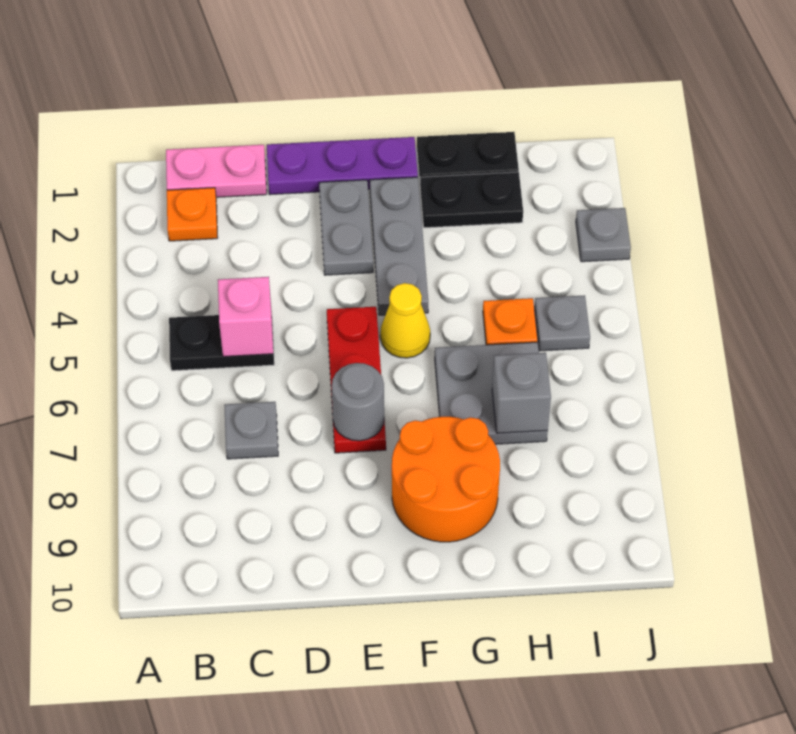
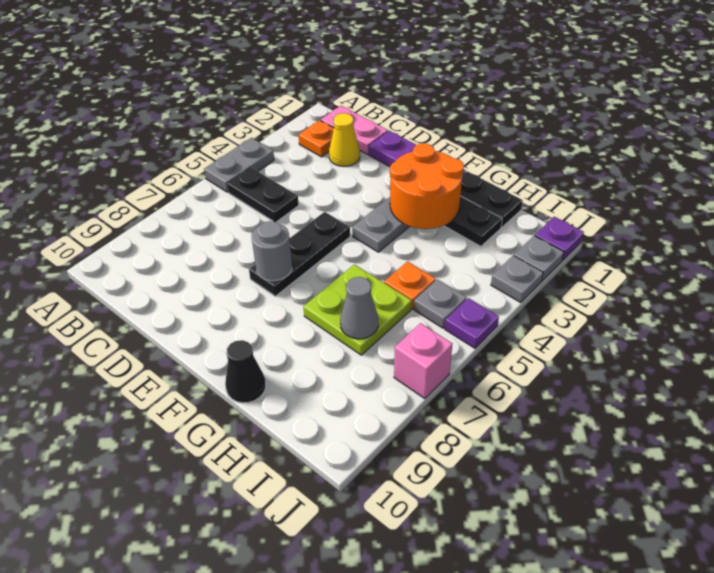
pink 1x1 brick [218,277,273,357] -> pink 1x1 brick moved to [394,323,452,399]
grey 1x1 plate [224,402,278,459] -> grey 1x1 plate moved to [514,236,564,281]
grey 1x2 plate [319,180,373,275] -> grey 1x2 plate moved to [204,138,274,192]
red 1x3 plate [327,307,386,453] -> black 1x3 plate [249,212,350,296]
yellow 1x1 cone [380,283,430,358] -> yellow 1x1 cone moved to [329,113,360,166]
orange 2x2 round brick [392,417,500,542] -> orange 2x2 round brick moved to [390,143,464,229]
grey 2x2 plate [435,342,548,444] -> lime 2x2 plate [304,264,412,355]
none -> black 1x1 cone [225,340,266,403]
grey 1x1 brick [492,353,551,433] -> grey 1x1 cone [340,277,378,339]
none -> purple 1x1 plate [535,217,584,261]
none -> purple 1x1 plate [445,298,499,348]

